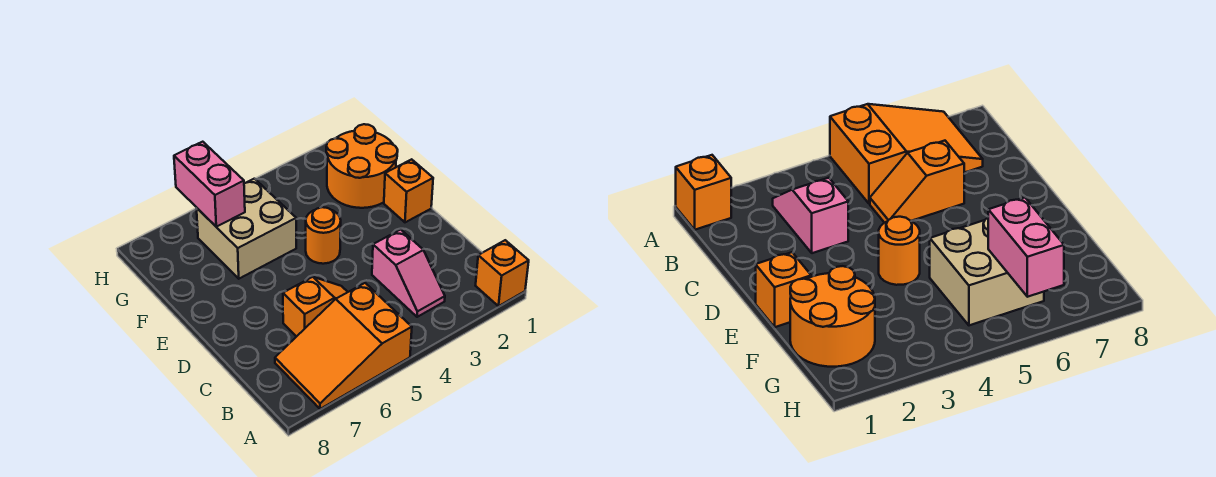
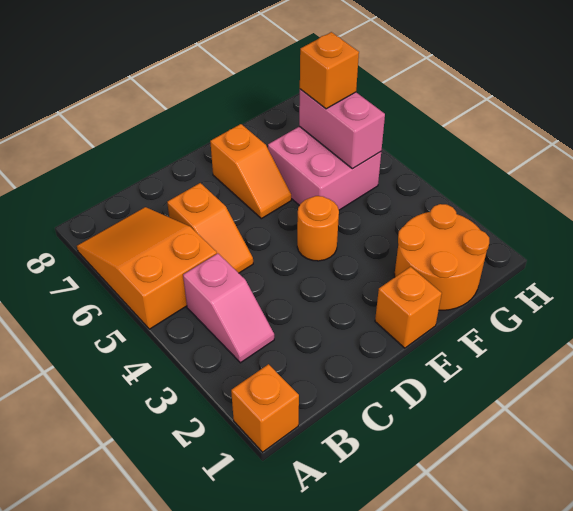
pink 1x2 slope [372,229,445,317] -> pink 1x2 slope turned to [183,253,274,363]
none -> orange 1x2 slope [210,124,291,219]
tan 2x2 brick [197,179,296,279] -> pink 2x2 brick [268,126,381,210]
pink 1x2 brick [174,142,245,227] -> pink 1x2 brick turned to [299,89,385,169]
none -> orange 1x1 brick [300,32,359,109]

